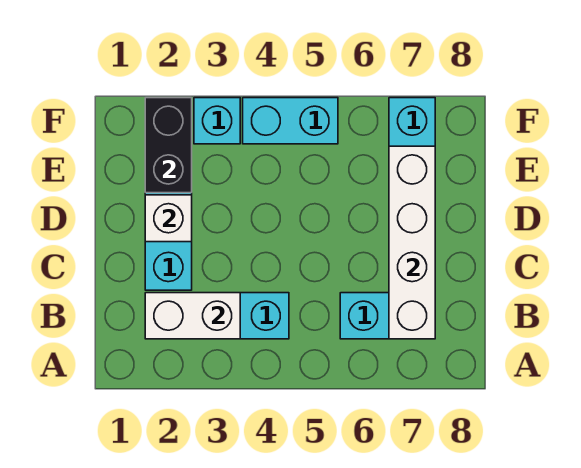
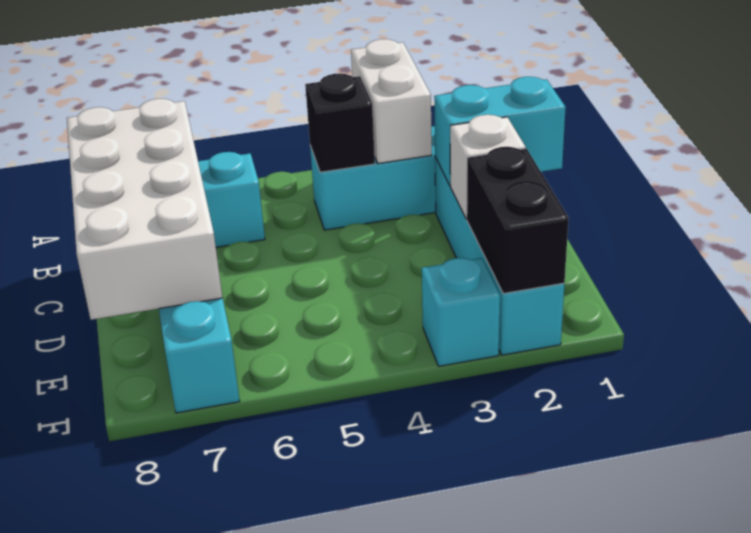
white 1x2 brick [145,293,240,339] -> white 1x2 brick turned to [351,39,432,163]
none -> black 1x1 brick [305,74,375,172]
white 1x4 brick [389,146,435,339] -> white 2x4 brick [67,99,223,320]
cyan 1x2 brick [243,98,338,144] -> cyan 1x2 brick moved to [434,77,566,186]

